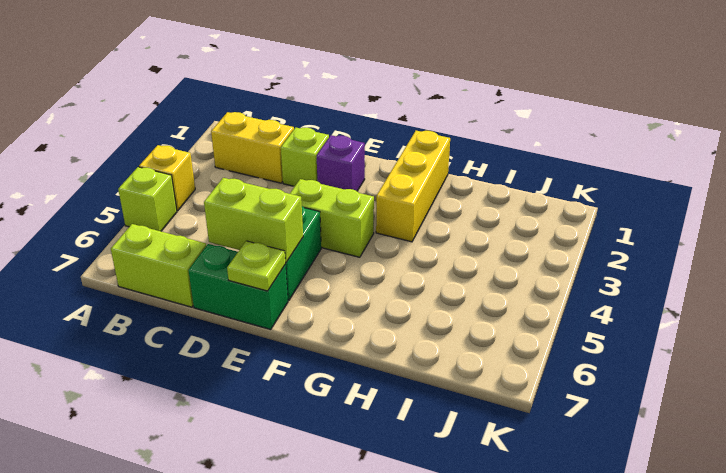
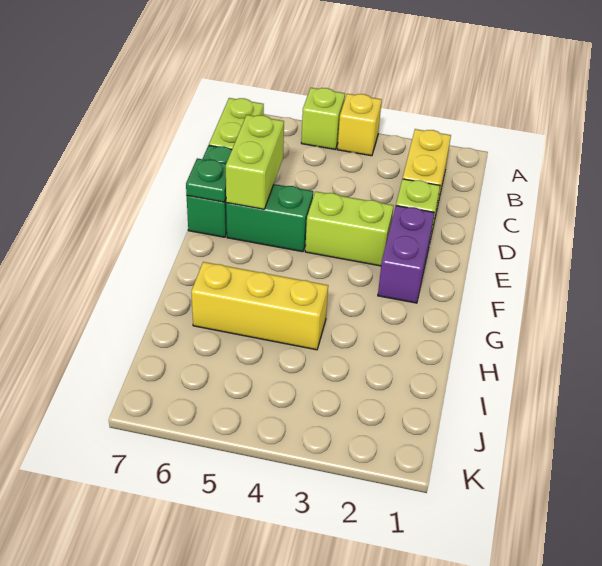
purple 1x1 brick [317,135,365,191] -> purple 1x2 brick [378,206,434,303]
lime 1x2 brick [290,179,374,257] -> lime 1x2 brick turned to [305,192,394,266]
lime 1x1 plate [227,241,286,291] -> green 1x1 plate [186,158,226,202]
yellow 1x3 brick [376,131,450,242] -> yellow 1x3 brick moved to [191,262,328,350]

